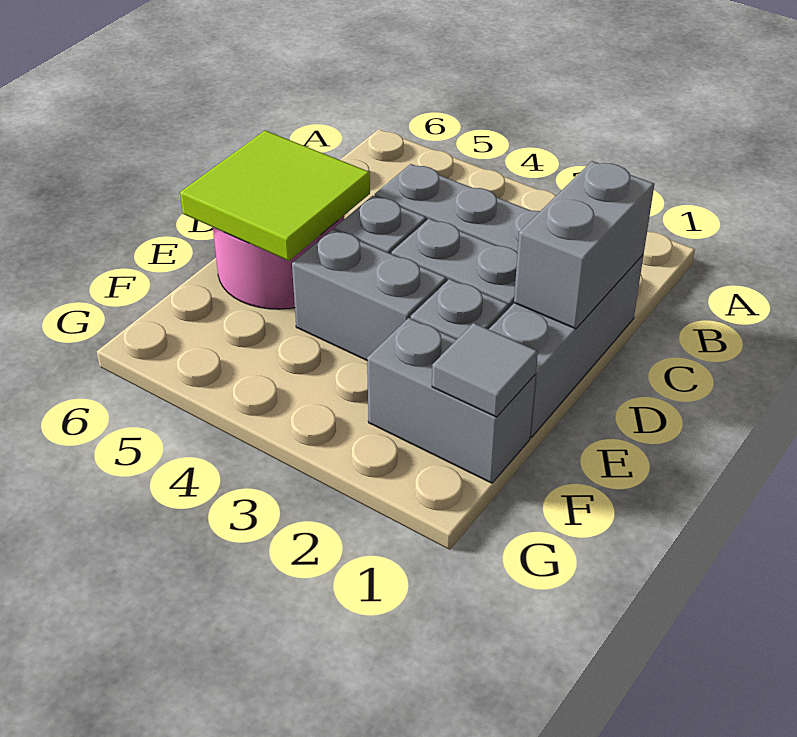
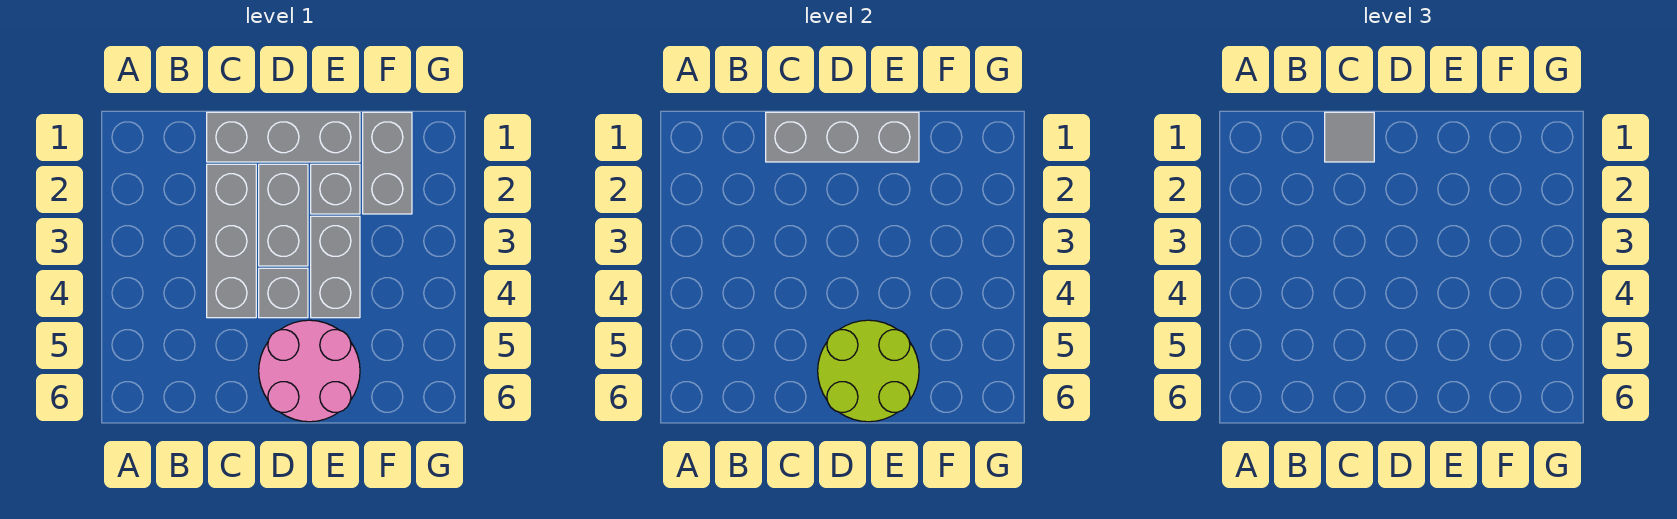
grey 1x2 brick [514,161,654,329] -> grey 1x3 brick [766,112,919,162]
lime 2x2 tile [180,131,370,261] -> lime 2x2 round brick [818,320,919,422]
grey 1x1 tile [432,323,538,417] -> grey 1x1 tile moved to [1325,112,1374,162]

